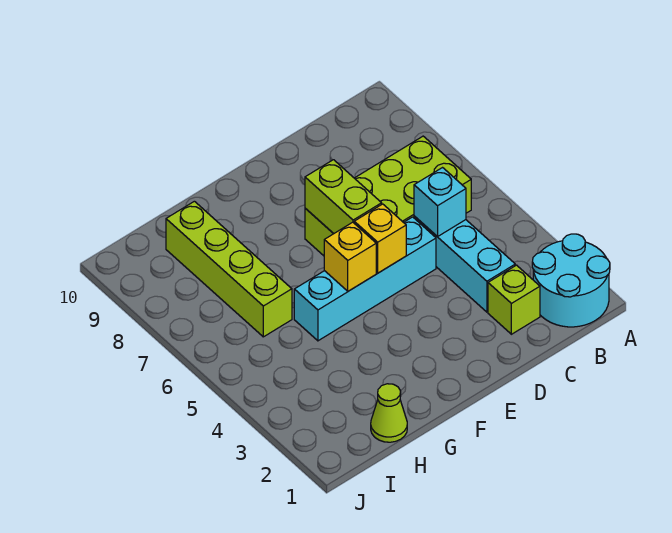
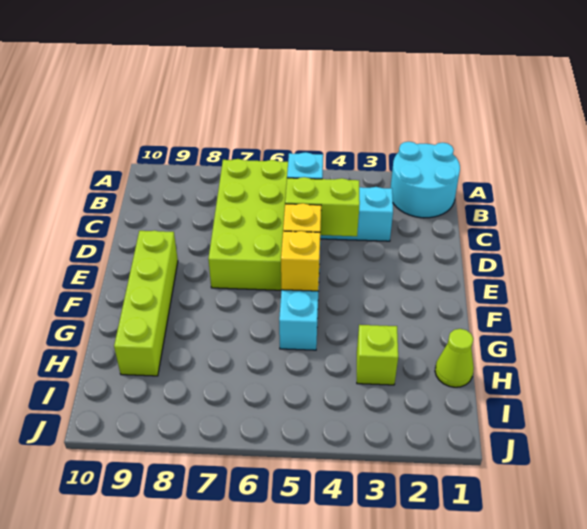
lime 1x1 brick [488,265,540,334] -> lime 1x1 brick moved to [357,325,398,385]
lime 1x2 brick [305,160,382,234] -> lime 1x2 brick moved to [285,177,360,236]
lime 1x4 brick [166,201,292,337] -> lime 1x4 brick turned to [114,230,178,376]

